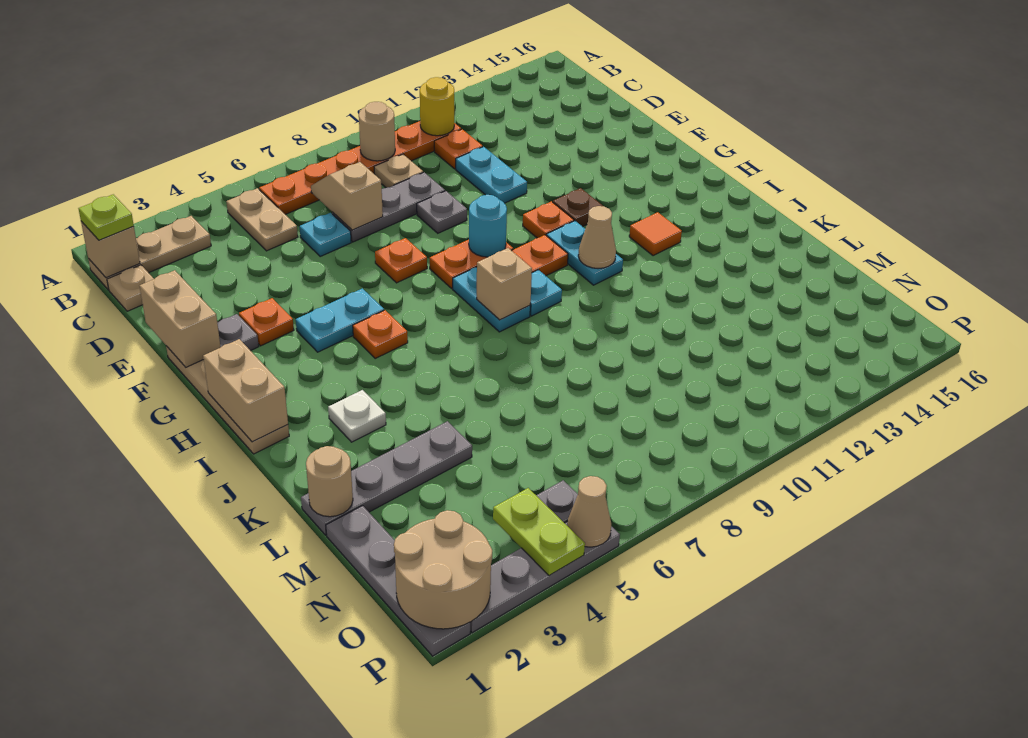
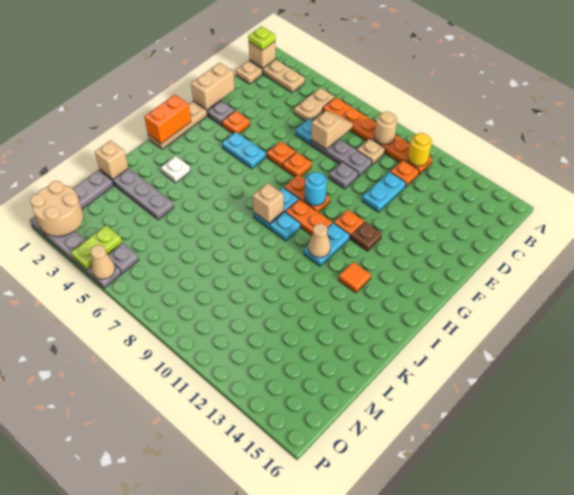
tan 1x2 brick [203,339,288,442] -> orange 1x2 brick [144,95,191,144]
orange 1x1 plate [353,310,408,358] -> orange 1x1 plate moved to [267,141,296,168]
tan 1x1 round brick [306,446,353,517] -> tan 1x1 brick [95,140,128,179]

